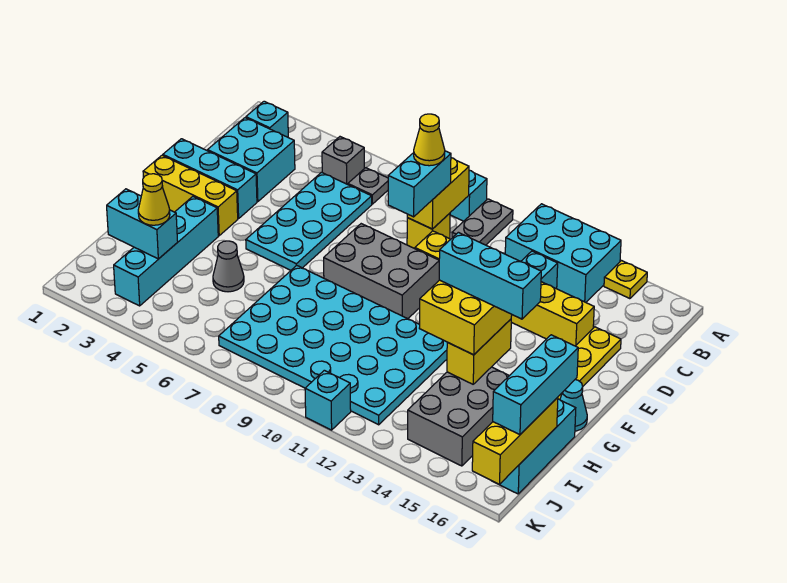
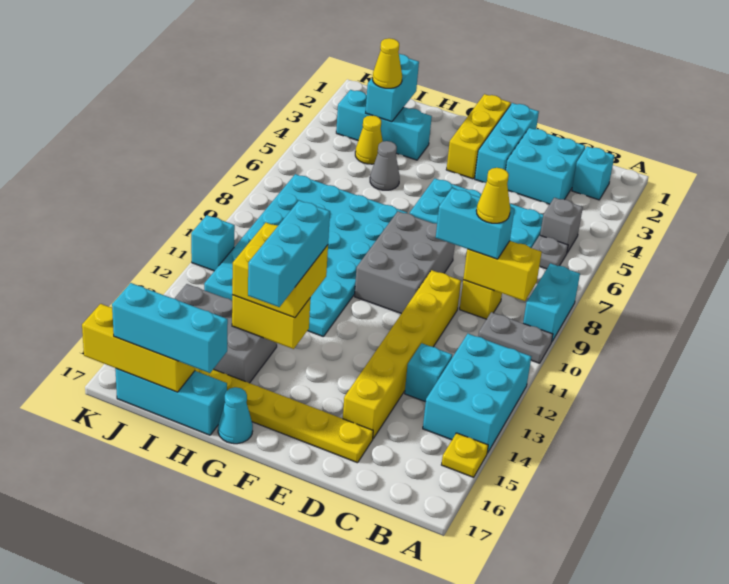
cyan 1x4 brick [114,197,218,306] -> cyan 1x3 brick [336,90,432,160]
none -> yellow 1x1 cone [355,115,383,164]

